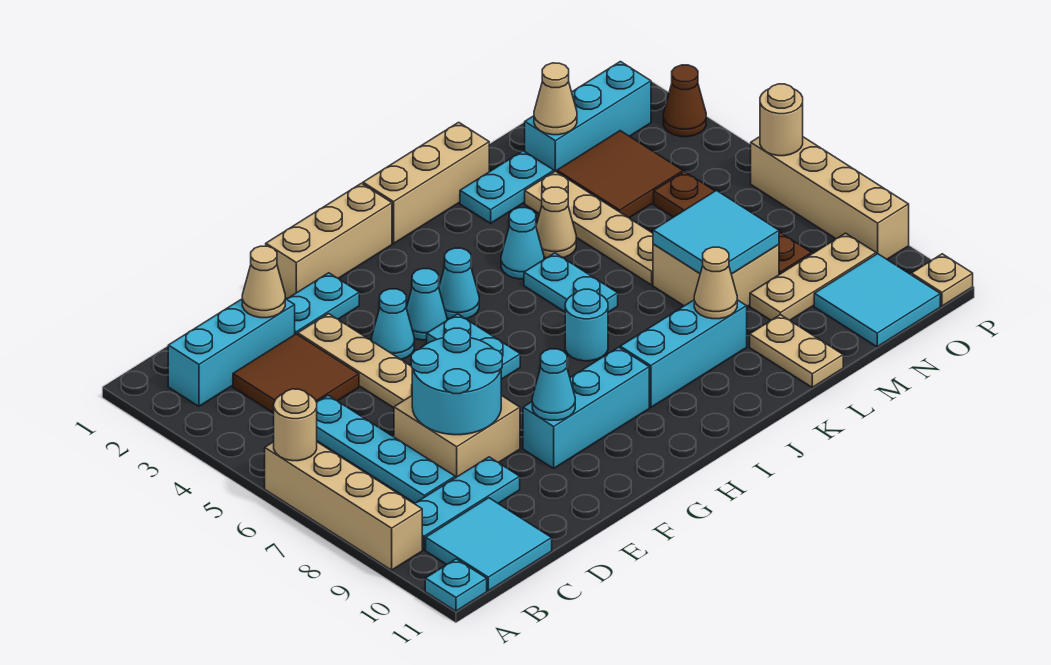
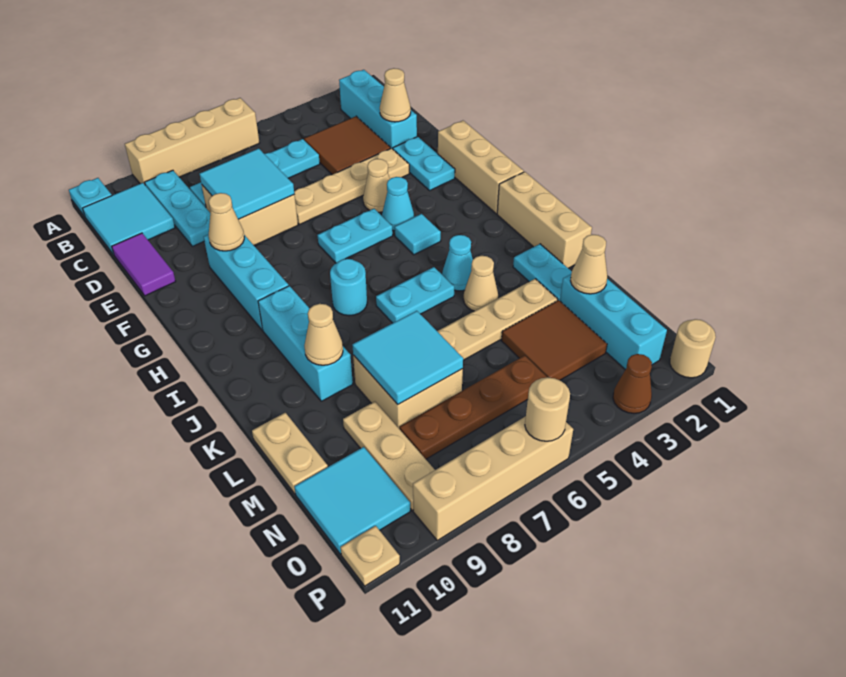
tan 1x1 round brick [274,389,317,461] -> tan 1x1 round brick moved to [670,319,716,378]
cyan 2x2 round brick [411,328,502,435] -> cyan 2x2 tile [200,149,294,219]
none -> purple 1x2 tile [112,233,176,296]
cyan 1x1 cone [372,289,414,359] -> tan 1x1 cone [363,159,390,212]
cyan 1x1 cone [532,349,575,420] -> tan 1x1 cone [209,193,244,251]
cyan 1x1 cone [439,248,479,319] -> cyan 1x1 tile [395,214,441,255]
tan 1x2 plate [750,315,843,387] -> tan 1x2 plate turned to [252,413,328,494]

